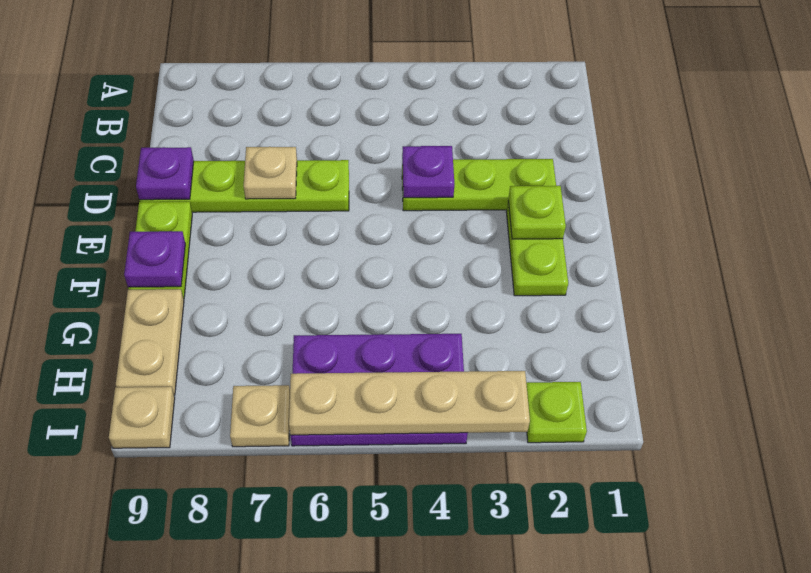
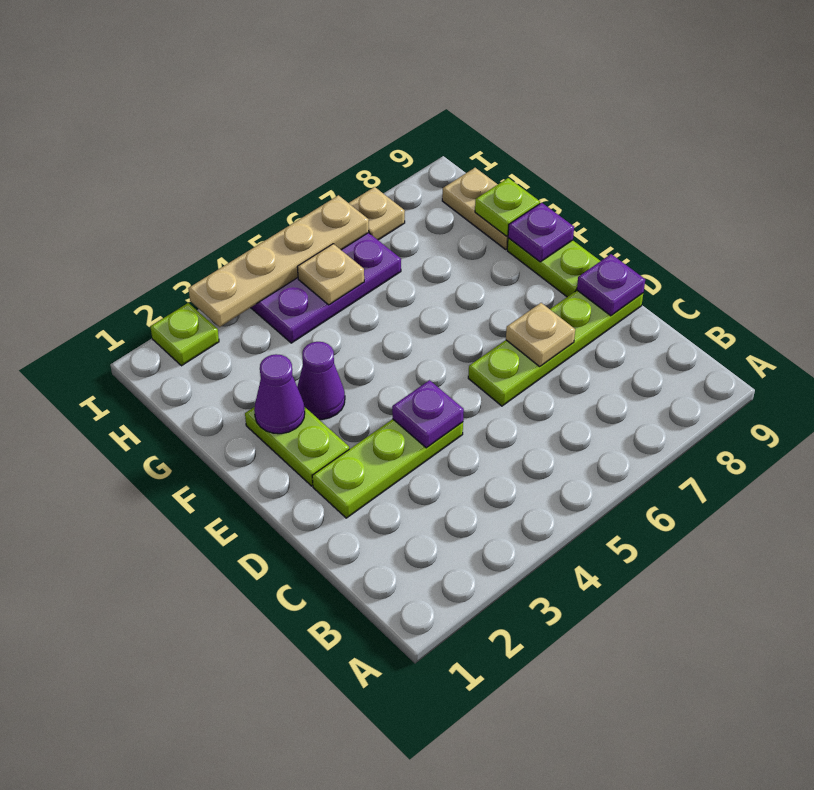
lime 1x1 plate [508,186,566,239] -> lime 1x1 plate moved to [475,178,540,236]
none -> purple 1x1 cone [254,354,305,434]
none -> purple 1x1 cone [297,342,345,419]
tan 1x1 plate [109,387,175,448] -> tan 1x1 plate moved to [297,244,364,305]

